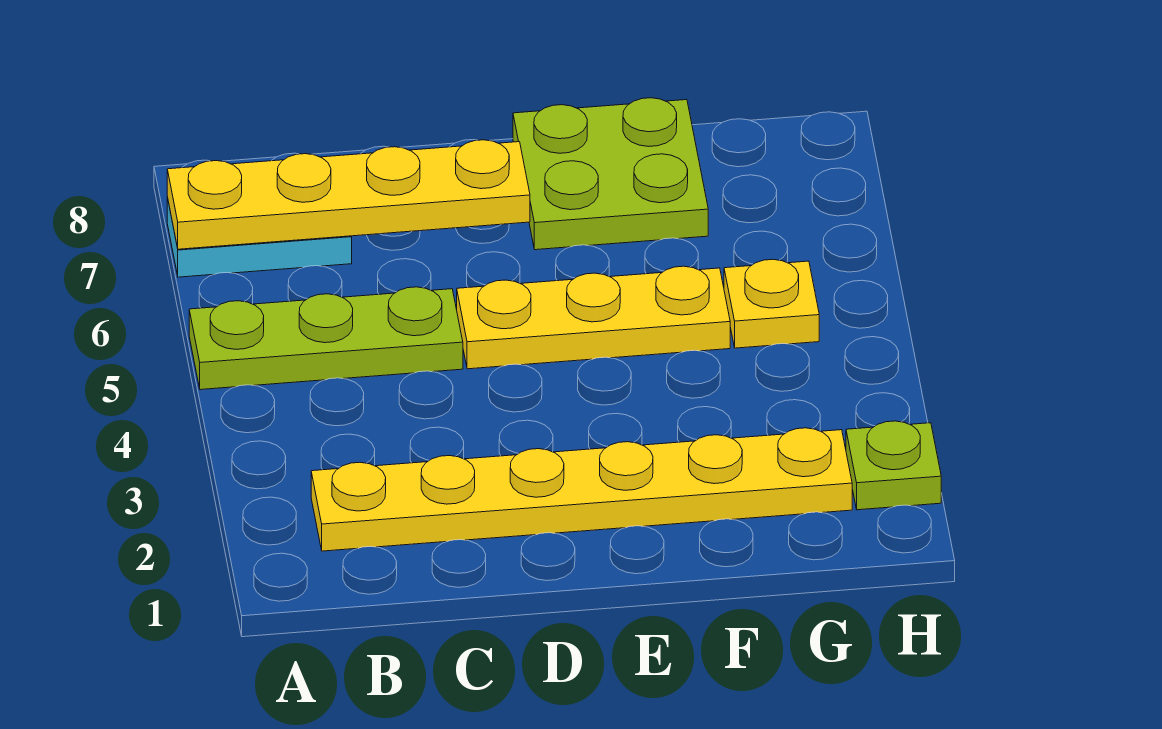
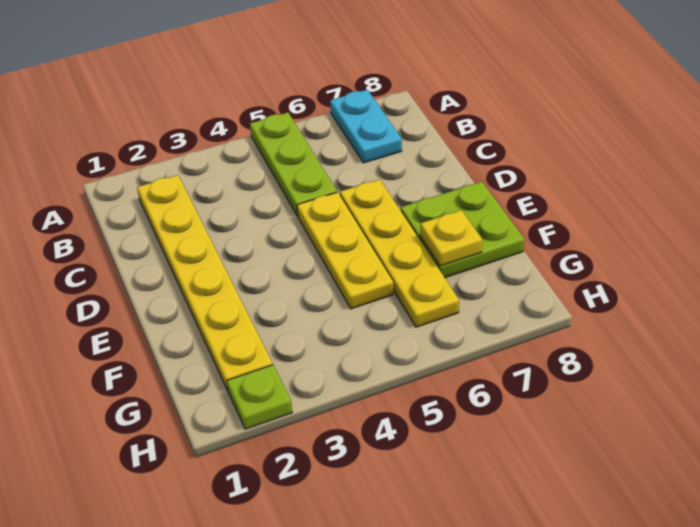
yellow 1x4 plate [167,140,530,249] -> yellow 1x4 plate moved to [340,179,459,327]
yellow 1x1 plate [724,259,819,348] -> yellow 1x1 plate moved to [420,210,482,266]

